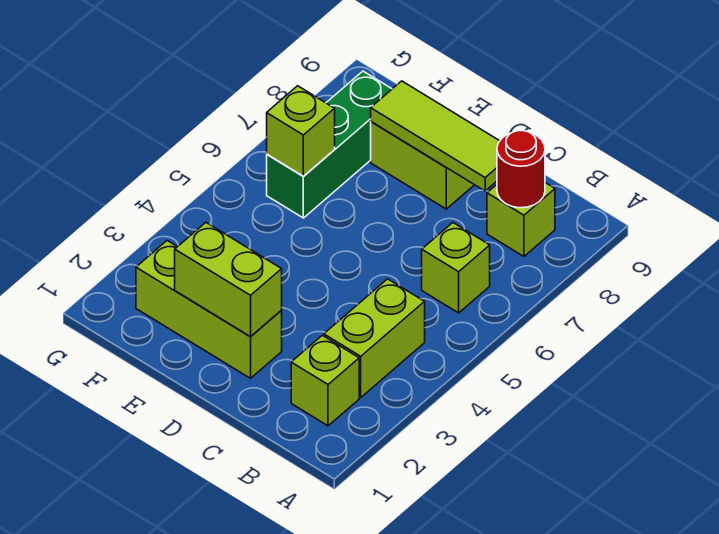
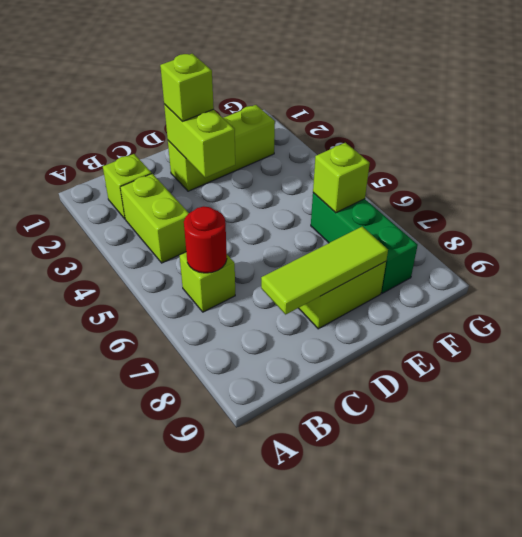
lime 1x1 brick [487,183,555,256] -> lime 1x1 brick moved to [160,54,214,121]
red 1x1 round brick [497,131,545,208] -> red 1x1 round brick moved to [184,206,227,273]
lime 1x2 brick [175,223,282,337] -> lime 1x2 brick turned to [164,104,235,178]

